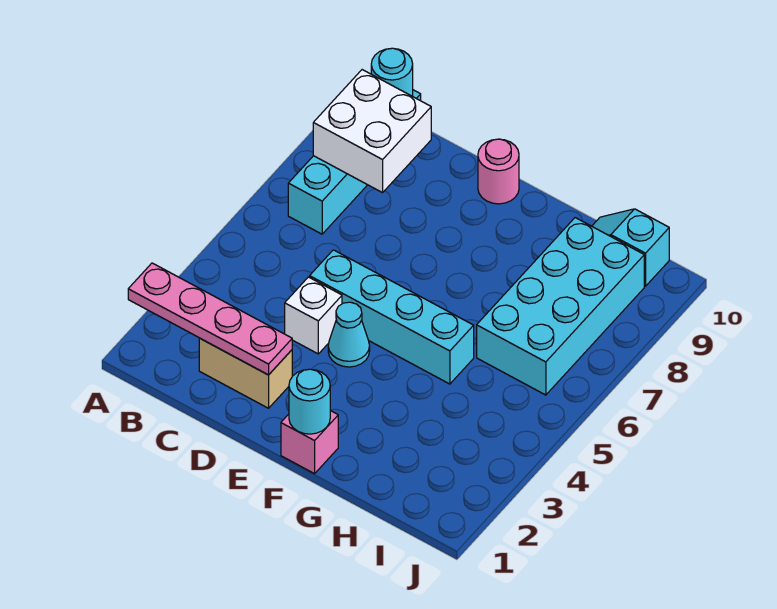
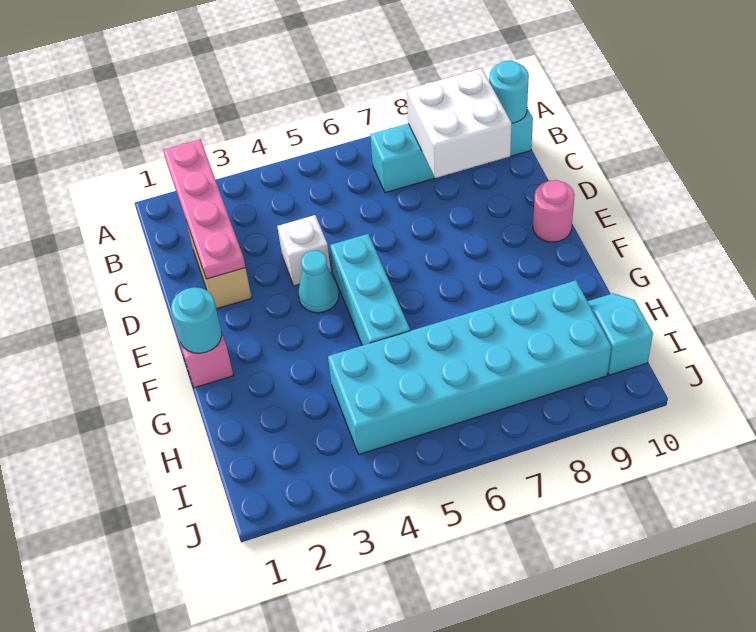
cyan 1x4 brick [310,250,474,384] -> cyan 1x3 brick [330,234,410,345]
cyan 2x4 brick [477,218,644,395] -> cyan 2x6 brick [328,280,611,454]

